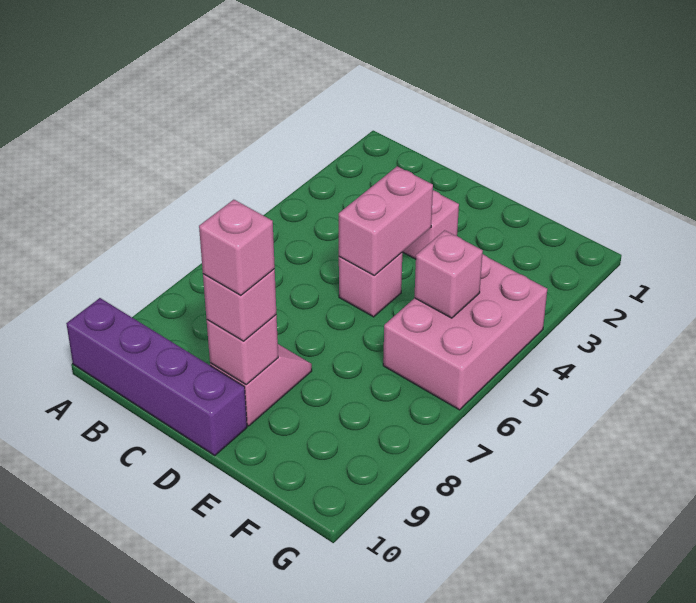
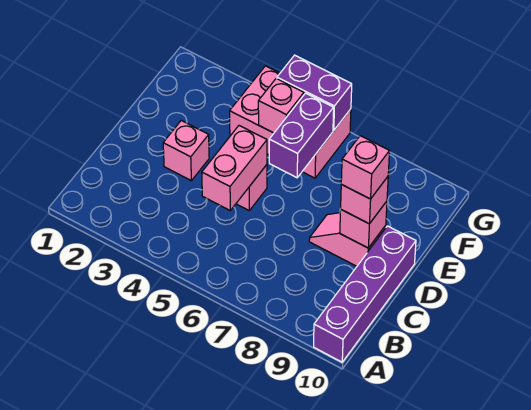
pink 1x2 brick [339,166,433,276] -> pink 1x2 brick turned to [202,126,267,210]
none -> purple 1x2 brick [269,93,334,178]
none -> purple 1x2 brick [277,55,352,130]

